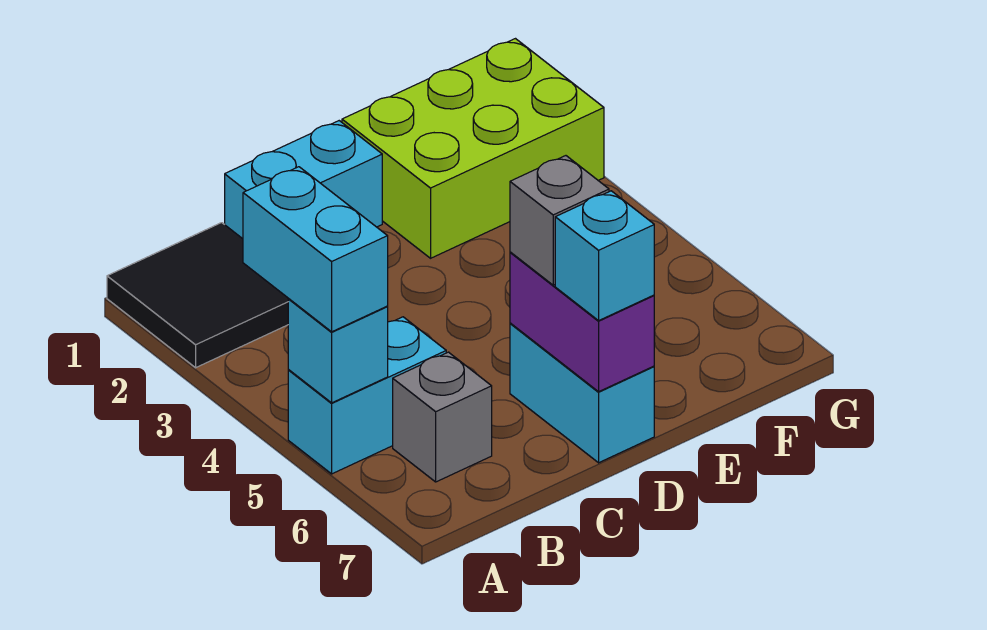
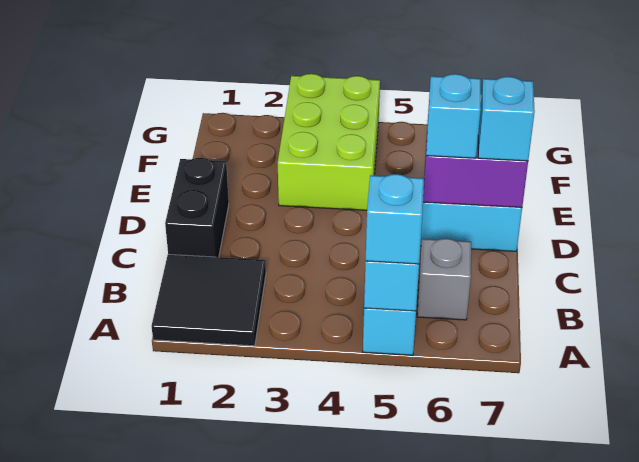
cyan 1x2 brick [243,167,388,332] -> cyan 1x1 brick [366,174,424,264]
cyan 1x2 brick [225,121,382,239] -> black 1x2 brick [165,158,229,257]
grey 1x1 brick [510,156,609,285] -> cyan 1x1 brick [426,74,481,158]
lime 2x3 brick [342,39,604,258] -> lime 2x3 brick moved to [278,74,380,210]

